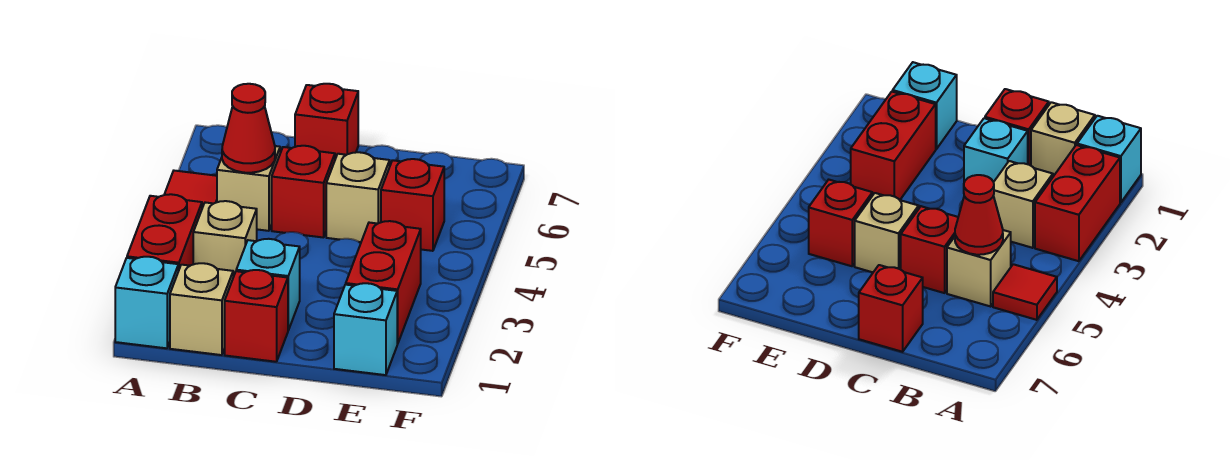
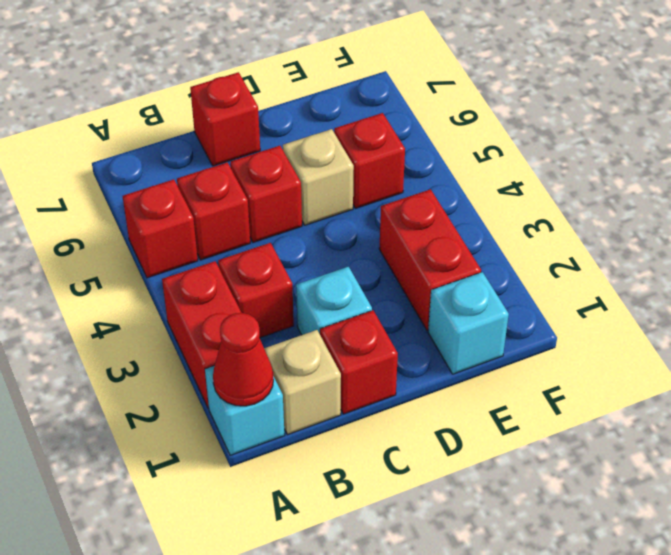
red 1x1 tile [164,171,217,208] -> red 1x1 brick [123,179,198,278]
tan 1x1 brick [193,201,257,277] -> red 1x1 brick [218,243,294,338]
tan 1x1 brick [217,146,280,231] -> red 1x1 brick [177,162,250,260]
red 1x1 cone [222,84,275,173] -> red 1x1 cone moved to [213,313,273,406]

